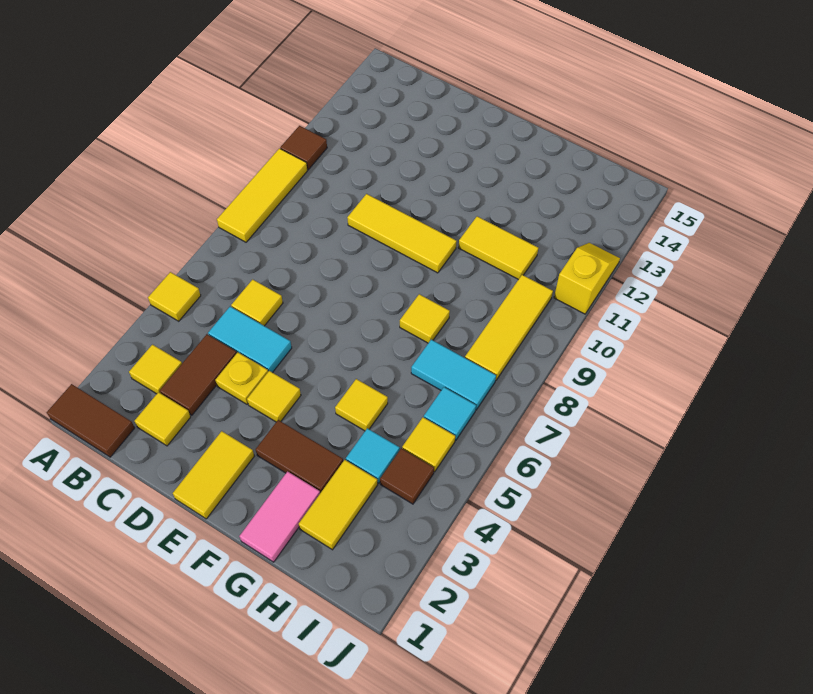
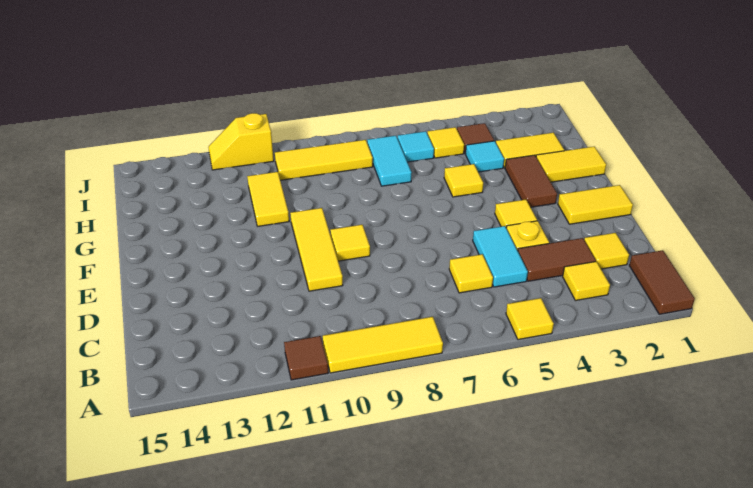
pink 1x2 tile [240,471,320,562] -> yellow 1x2 tile [536,146,606,182]
yellow 1x1 tile [400,294,450,343] -> yellow 1x1 tile moved to [330,225,370,261]

